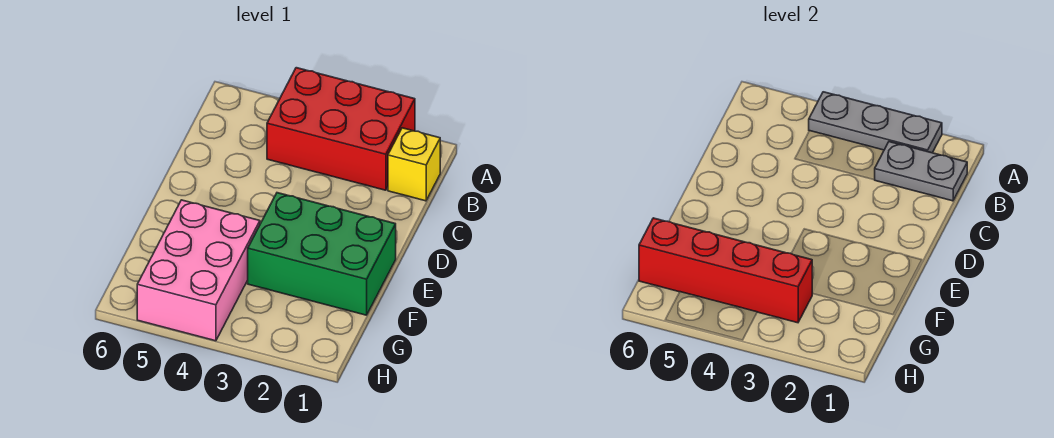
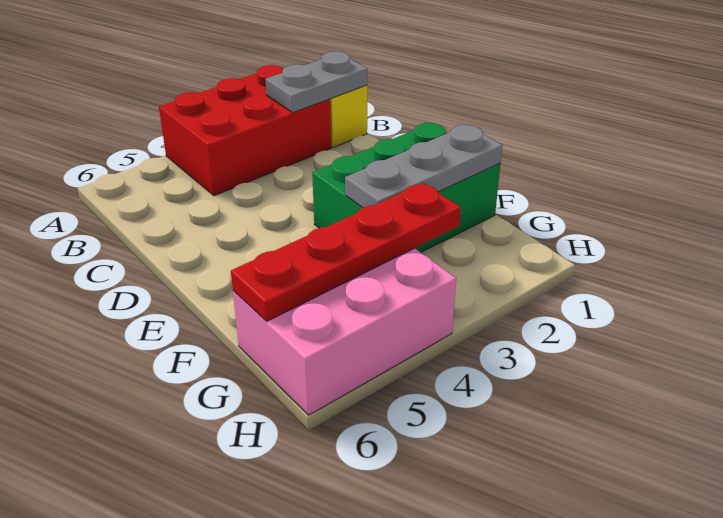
grey 1x3 plate [809,92,942,153] -> grey 1x3 plate moved to [345,125,503,208]
pink 2x3 brick [137,200,260,341] -> pink 2x3 brick turned to [233,248,456,415]
red 1x4 brick [639,218,813,323] -> red 1x4 plate [231,183,461,321]

